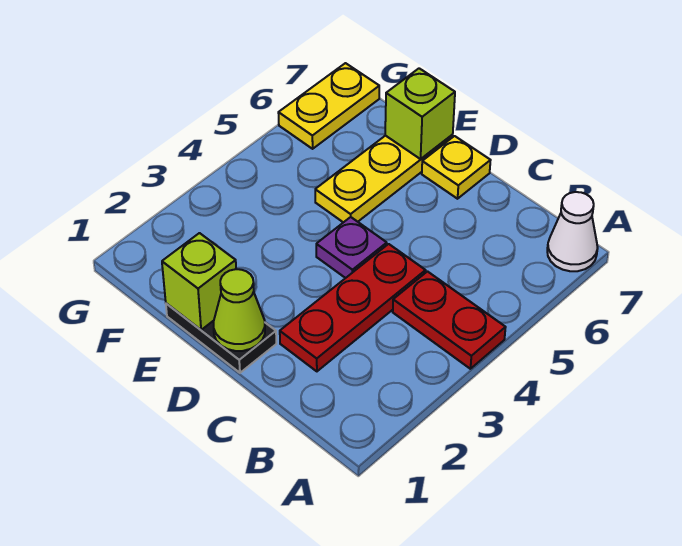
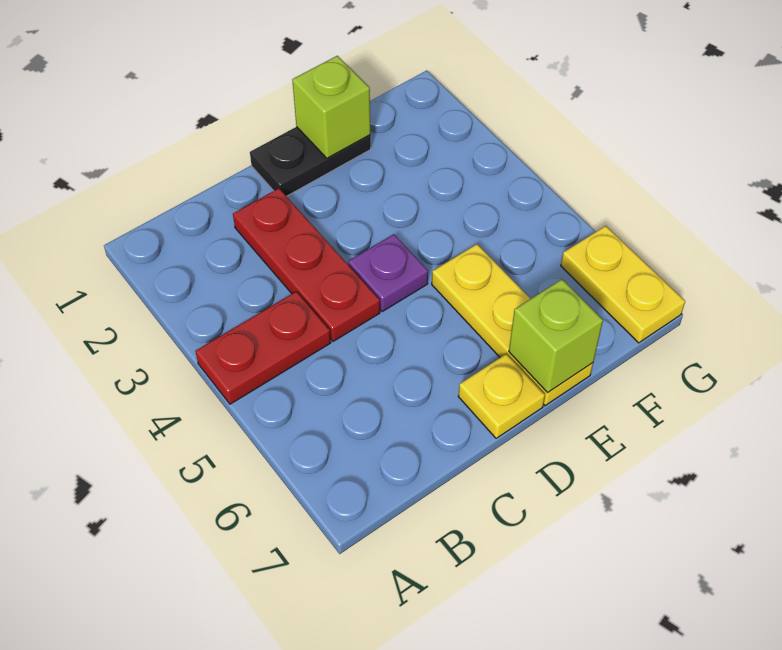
white 1x1 cone [547,192,598,271] -> none
lime 1x1 cone [214,269,265,351] -> none

